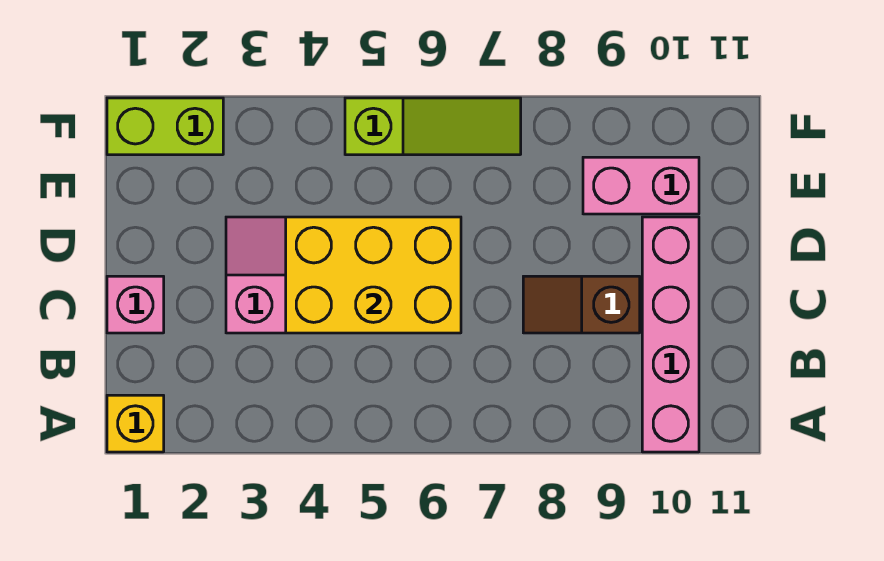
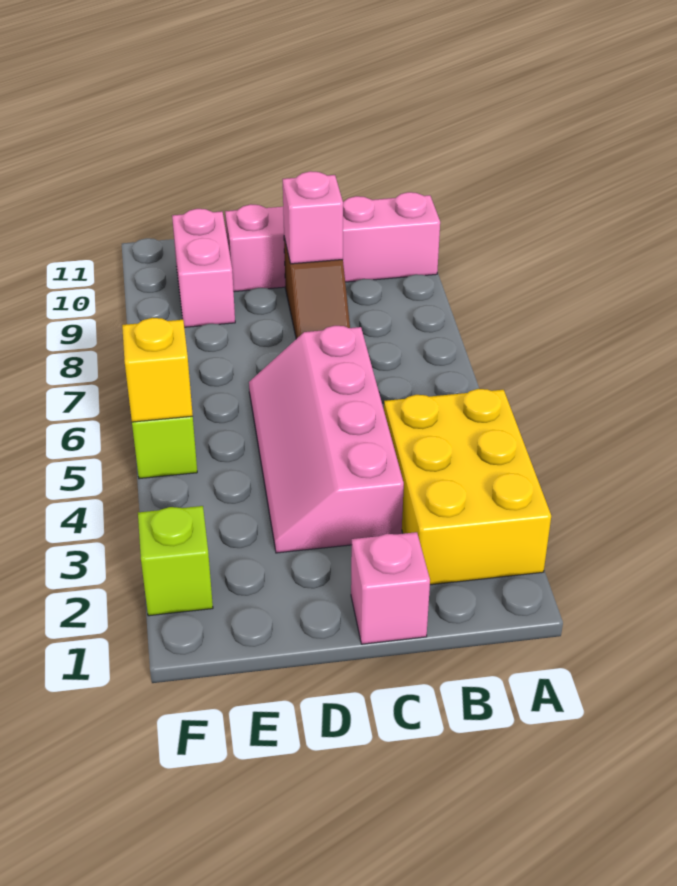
yellow 1x1 brick [107,395,164,452] -> yellow 1x1 brick moved to [122,318,193,422]
yellow 2x3 brick [286,217,461,333] -> yellow 2x3 brick moved to [384,389,551,585]
none -> pink 1x1 brick [283,171,343,264]
lime 1x2 brick [107,98,223,155] -> lime 1x1 brick [138,506,213,616]

